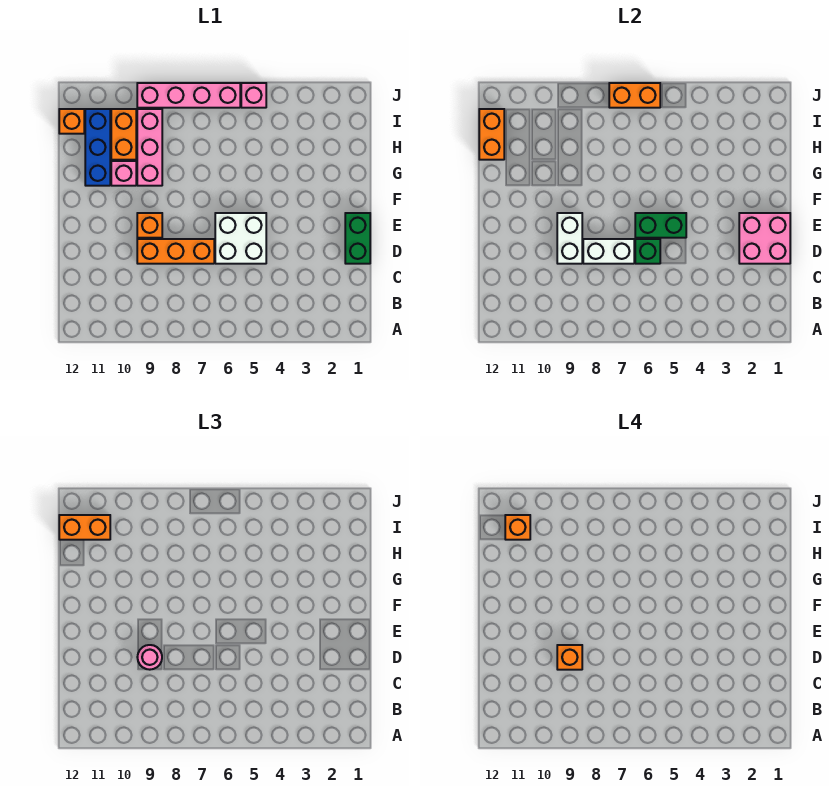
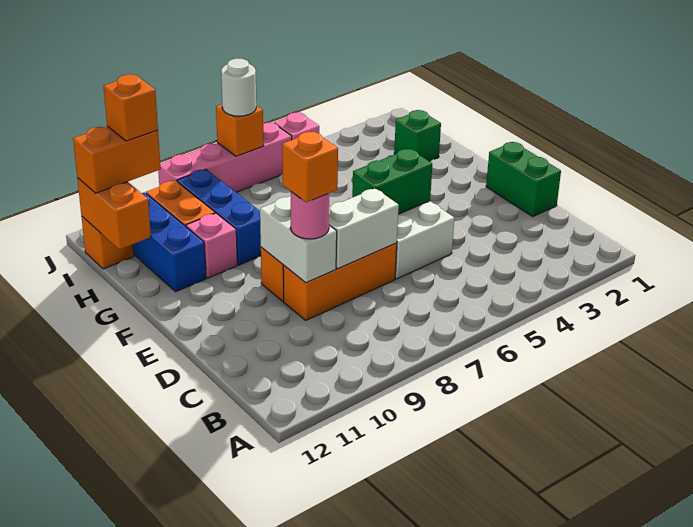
pink 2x2 brick [739,213,790,264] -> none
green 1x1 brick [635,239,660,264] -> green 1x1 brick moved to [394,110,441,161]
pink 1x3 brick [137,109,162,186] -> blue 1x3 brick [177,169,261,265]
orange 1x2 brick [609,83,660,108] -> orange 1x1 brick [216,104,264,156]
none -> white 1x1 round brick [221,58,256,116]

